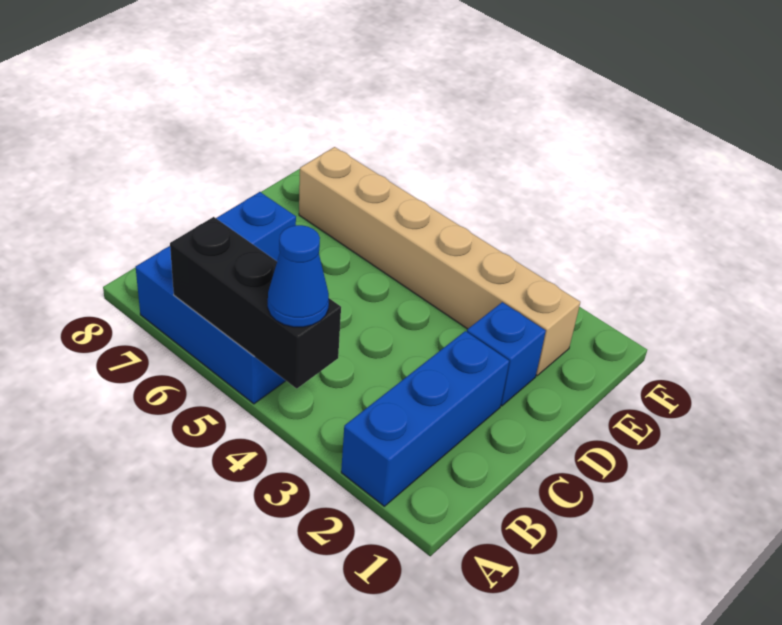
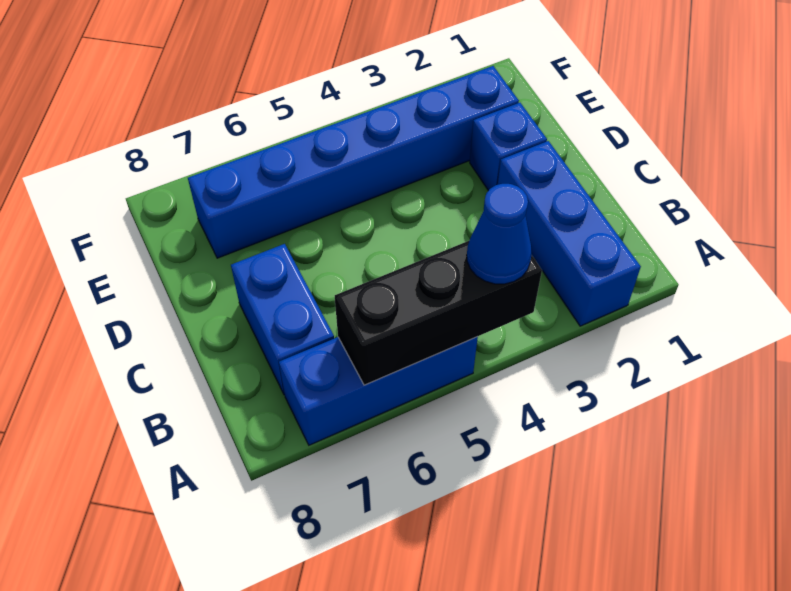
tan 1x6 brick [299,147,580,376] -> blue 1x6 brick [188,66,519,258]

